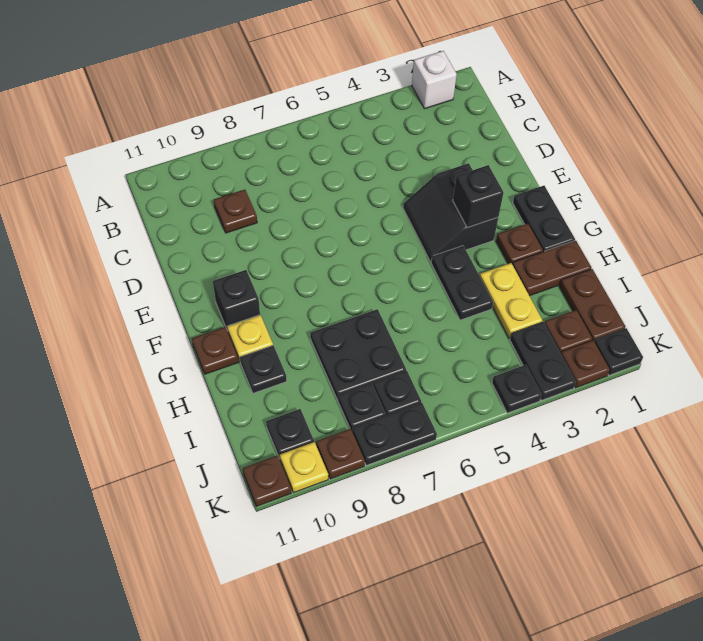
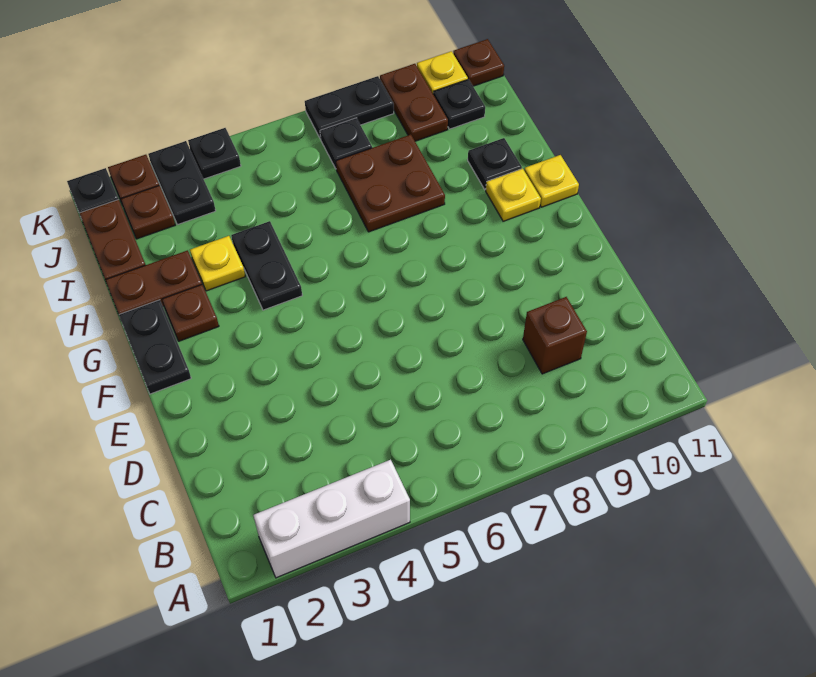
white 1x1 brick [412,51,457,109] -> white 1x3 brick [253,460,410,578]
brown 1x1 plate [214,190,257,233] -> brown 1x1 brick [523,297,587,374]
black 2x2 slope [403,163,498,262] -> none
black 1x1 brick [453,165,504,228] -> none
black 1x1 brick [213,270,260,331] -> none
brown 1x1 plate [192,327,238,374] -> yellow 1x1 plate [524,155,579,207]
yellow 1x2 plate [480,263,542,338] -> yellow 1x1 plate [190,236,245,291]
black 2x2 plate [310,309,406,400] -> brown 2x2 plate [336,135,445,232]
black 1x1 plate [338,383,386,430] -> none
brown 1x1 plate [316,429,365,479] -> brown 1x2 plate [380,64,448,141]

